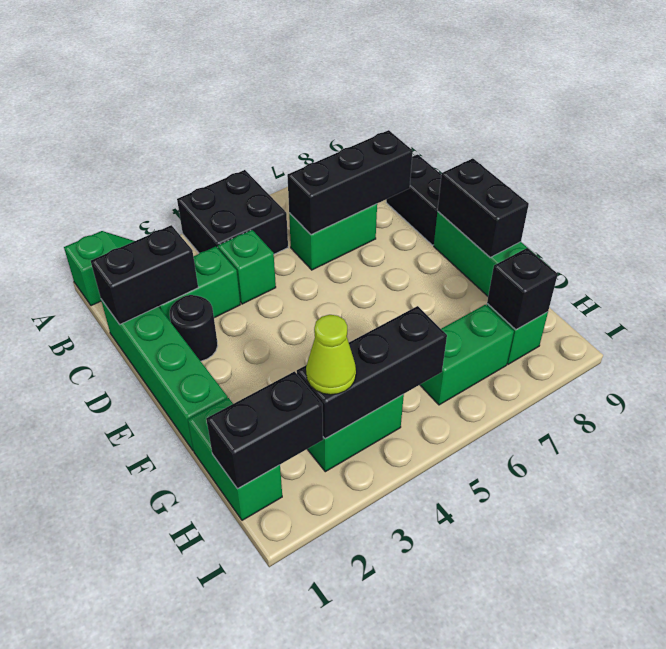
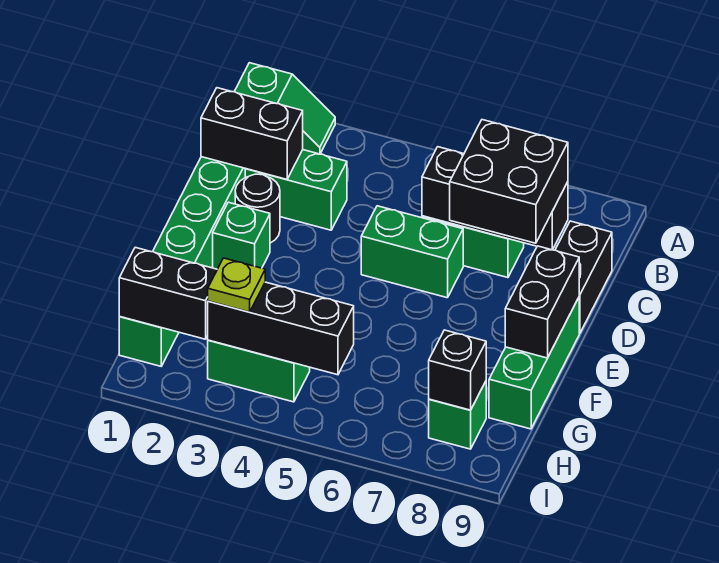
black 2x2 brick [177,170,288,254] -> black 2x2 brick moved to [450,120,568,243]
green 1x1 brick [218,230,276,304] -> green 1x1 brick moved to [213,202,270,269]
lime 1x1 cone [306,315,356,395] -> lime 1x1 plate [208,258,265,312]
green 1x2 brick [420,305,514,405] -> green 1x2 brick moved to [361,206,463,298]

